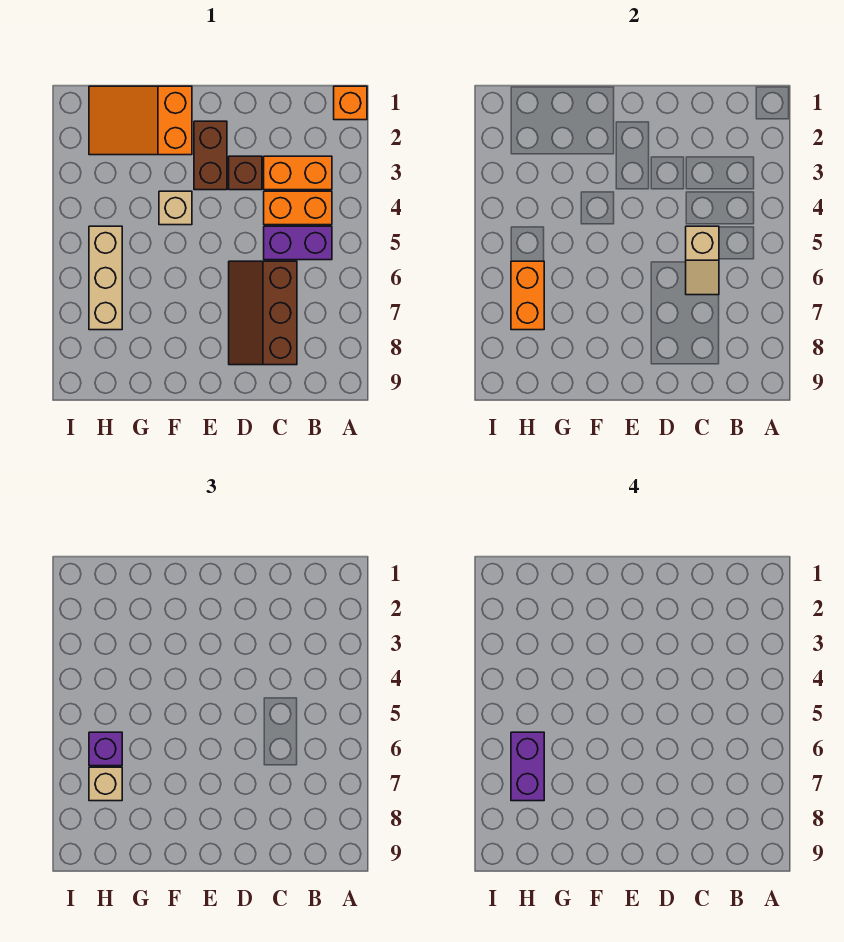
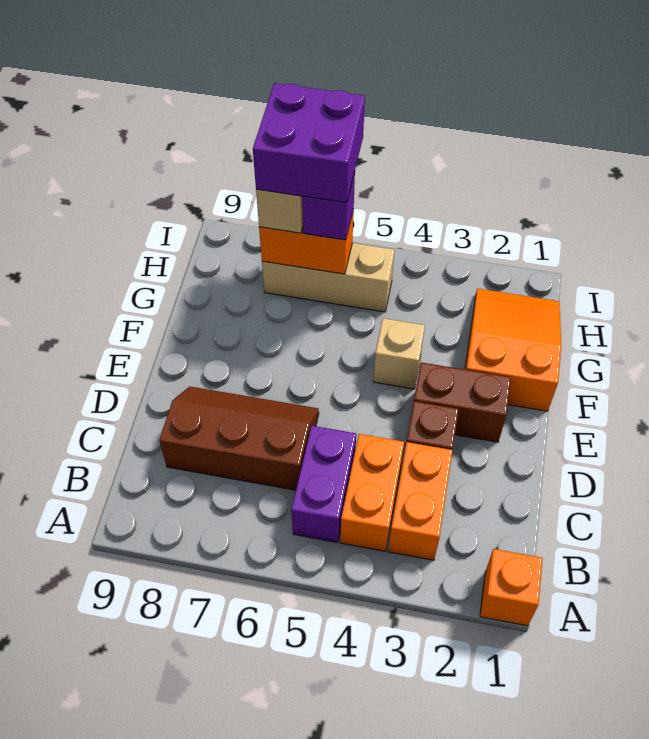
tan 1x2 slope [686,226,719,295] -> none
purple 1x2 brick [511,732,544,801] -> purple 2x2 brick [253,83,365,203]

